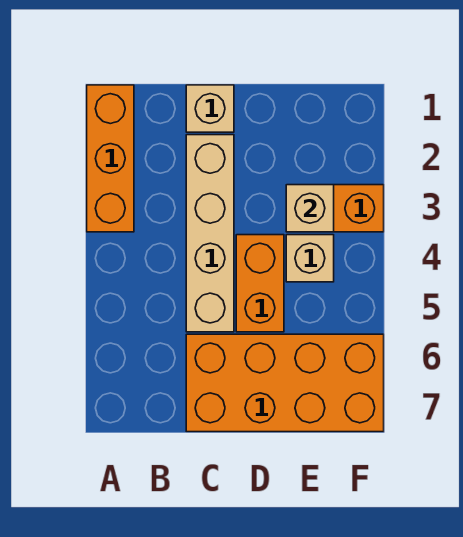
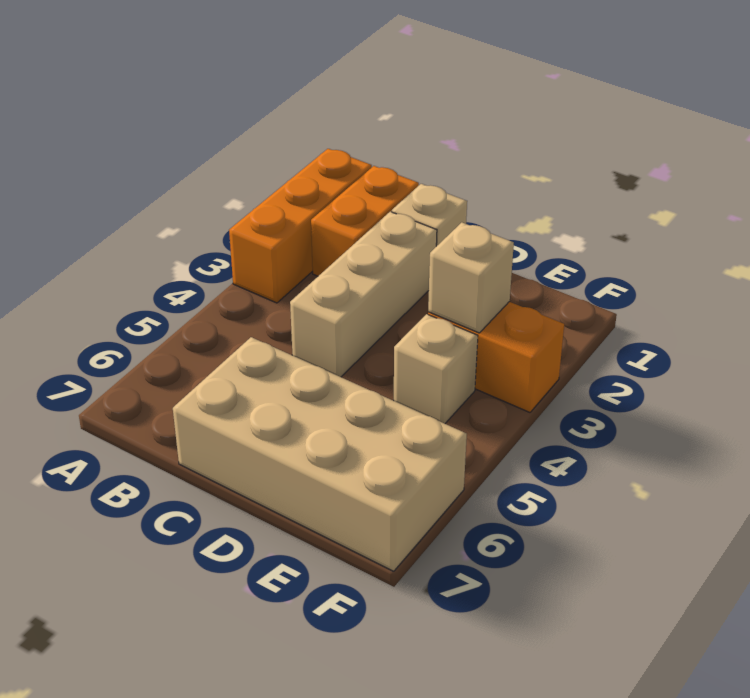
tan 1x4 brick [186,135,234,332] -> tan 1x3 brick [290,212,437,377]
orange 2x4 brick [186,334,384,432] -> tan 2x4 brick [173,337,467,571]
orange 1x2 brick [236,235,284,332] -> orange 1x2 brick moved to [311,166,419,276]

